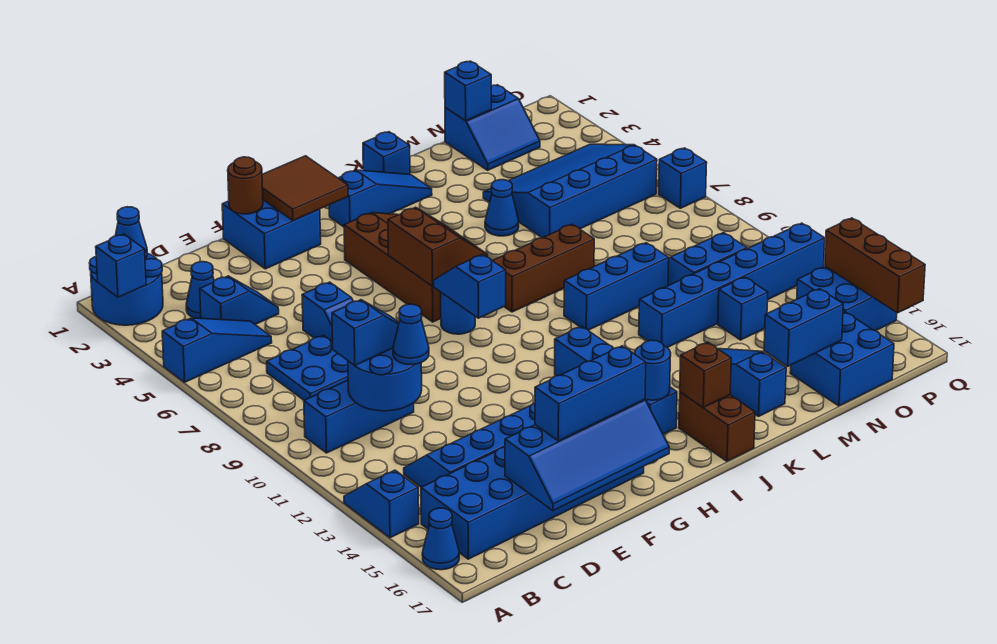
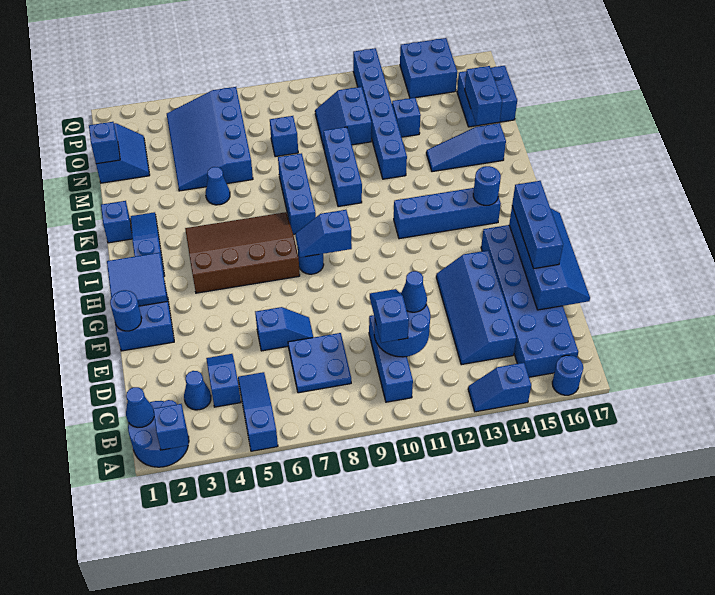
blue 1x1 cone [422,508,459,570] -> blue 1x1 round brick [552,355,583,395]
brown 1x1 round brick [228,157,263,214] -> blue 1x1 round brick [110,290,142,331]
brown 2x2 tile [262,156,348,221] -> blue 2x2 tile [107,253,167,306]
brown 2x2 slope [388,207,488,286] -> none
brown 1x3 brick [493,224,594,312] -> blue 1x3 brick [278,153,316,234]
brown 1x2 brick [679,392,755,461] -> none
brown 1x1 brick [680,342,731,407] -> none
blue 1x1 brick [659,148,707,208] -> blue 1x1 brick moved to [270,116,298,157]
brown 1x3 brick [825,218,925,313] -> none

